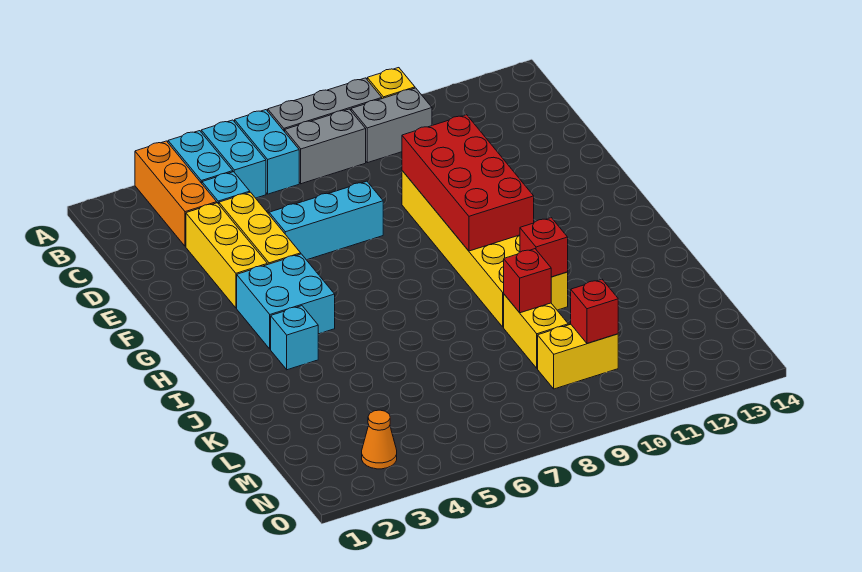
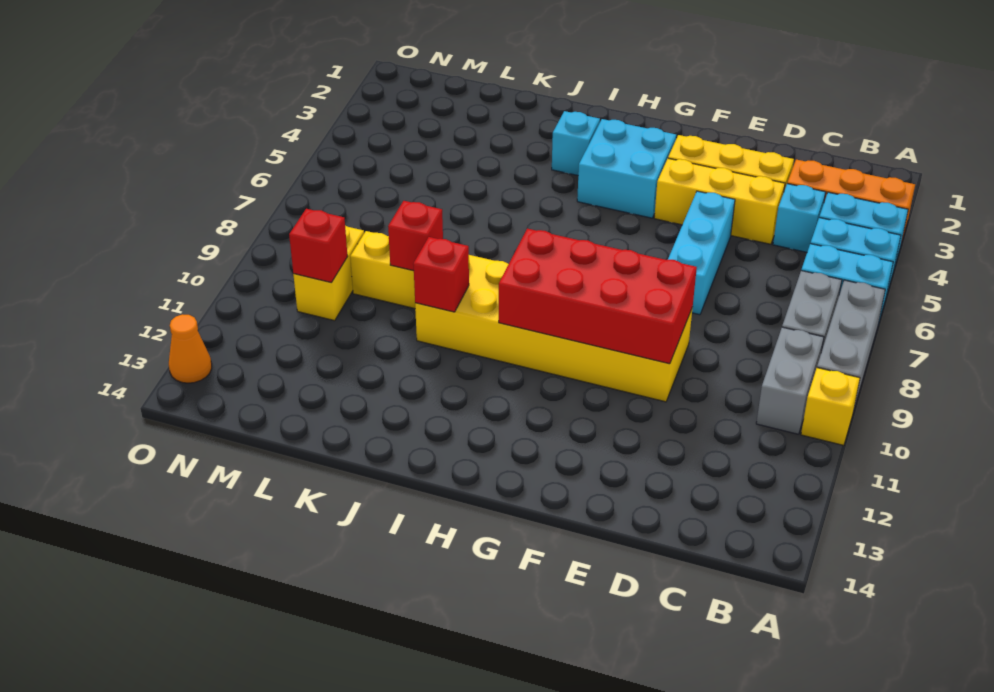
orange 1x1 cone [362,410,397,469] -> orange 1x1 cone moved to [169,314,212,383]

